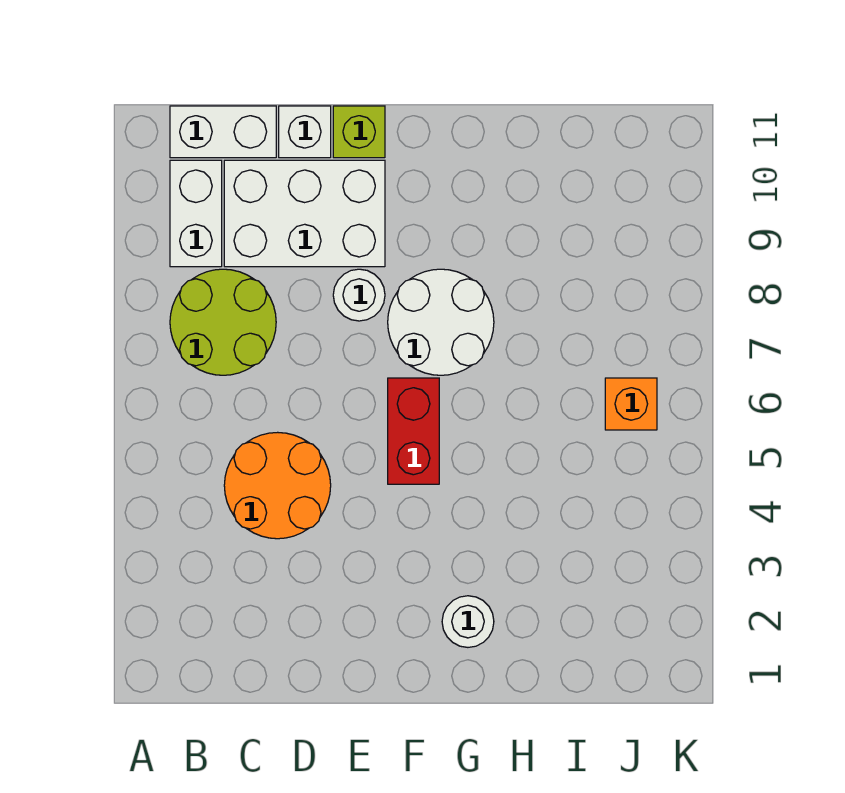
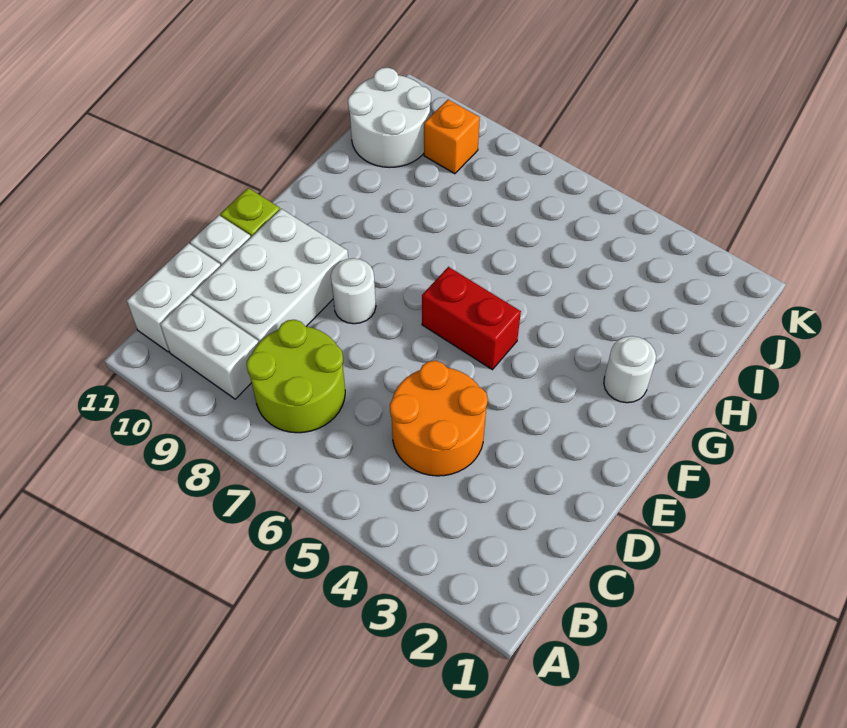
white 2x2 round brick [388,269,494,375] -> white 2x2 round brick moved to [348,68,431,167]
orange 1x1 brick [605,378,657,430] -> orange 1x1 brick moved to [424,100,480,174]

